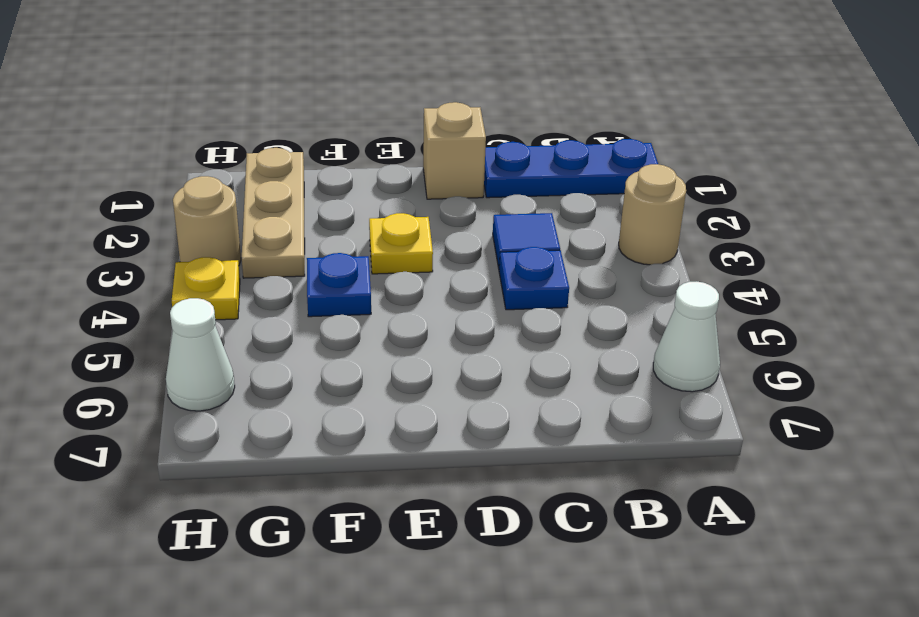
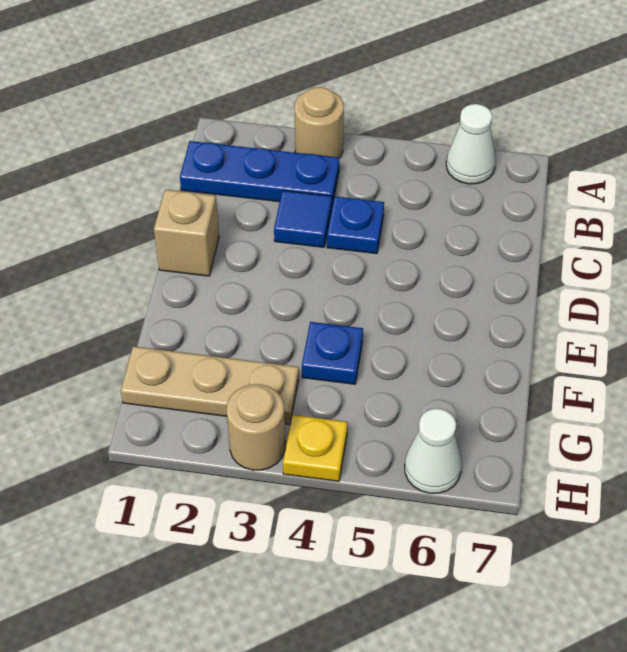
blue 1x3 plate [484,139,658,198] -> blue 1x3 plate turned to [180,141,339,206]
yellow 1x1 plate [369,213,433,274] -> none

